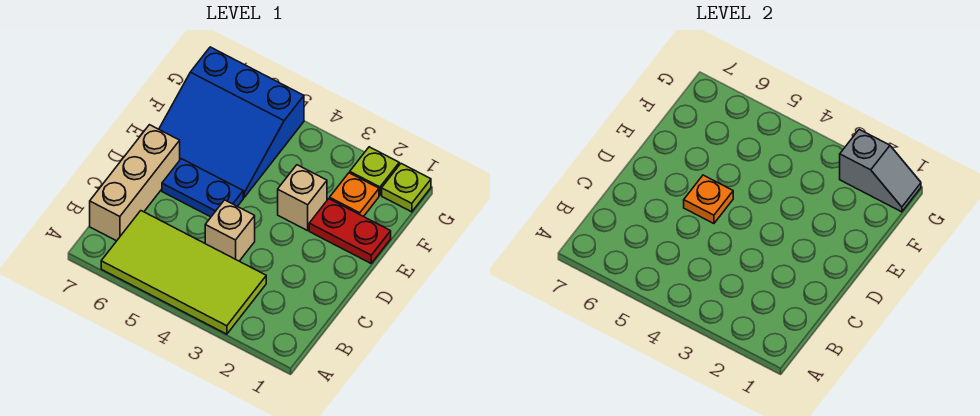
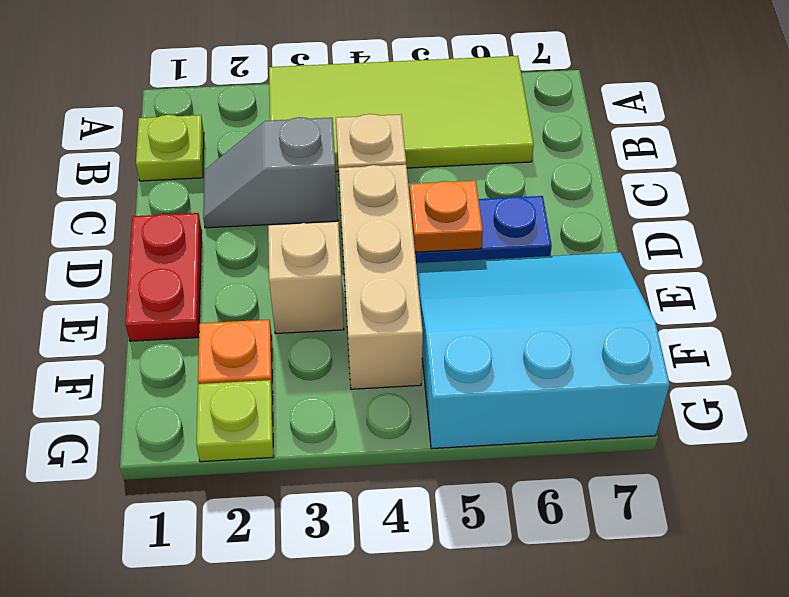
tan 1x3 brick [90,125,180,241] -> tan 1x3 brick moved to [339,165,423,389]
red 1x2 plate [309,199,391,263] -> red 1x2 plate turned to [125,213,202,341]
blue 3x3 slope [159,47,304,198] -> cyan 3x3 slope [416,252,670,449]
lime 1x1 plate [382,164,431,212] -> lime 1x1 plate moved to [136,115,204,181]
grey 1x2 slope [840,129,921,212] -> grey 1x2 slope moved to [203,117,338,228]

